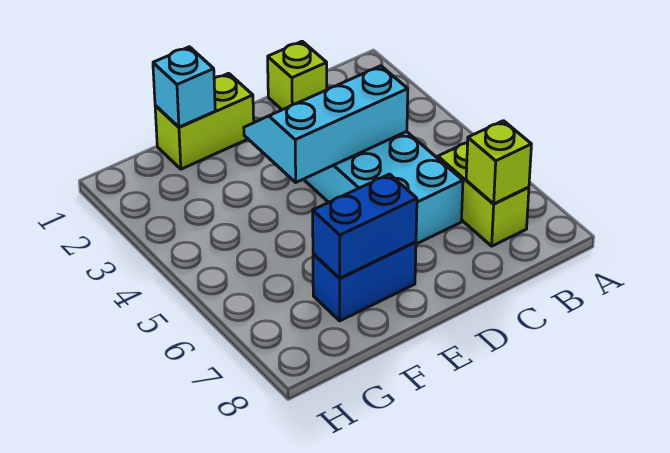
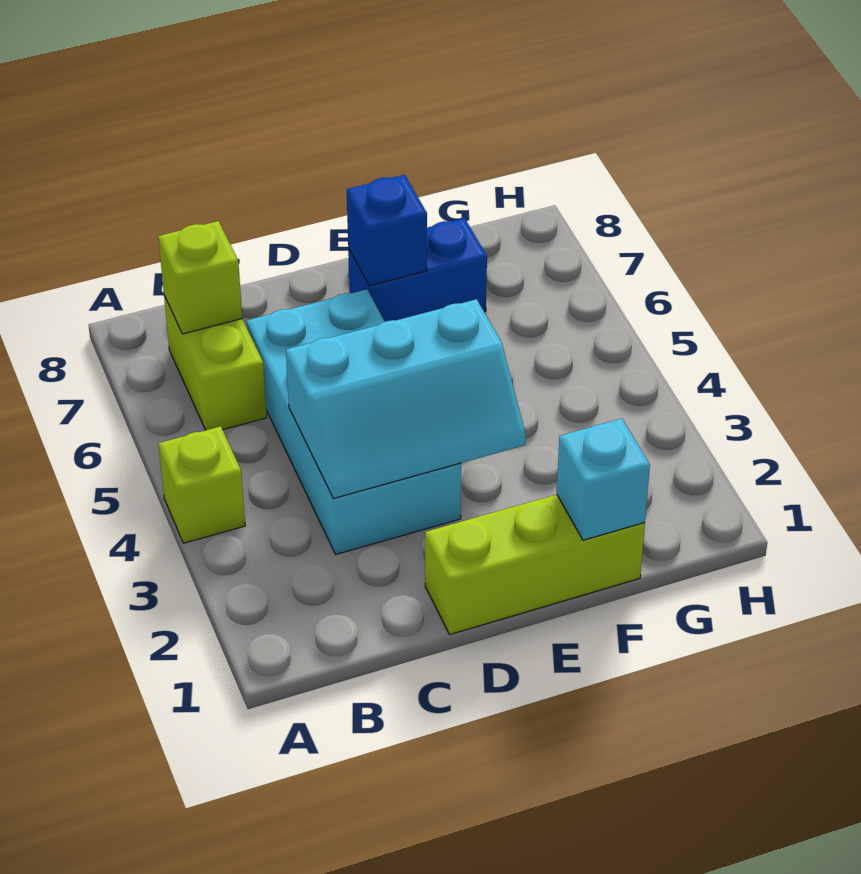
lime 1x1 brick [268,41,327,110] -> lime 1x1 brick moved to [158,426,245,543]
lime 1x2 brick [155,73,254,169] -> lime 1x3 brick [425,494,645,635]
blue 1x2 brick [313,174,417,278] -> blue 1x1 brick [347,175,427,286]

